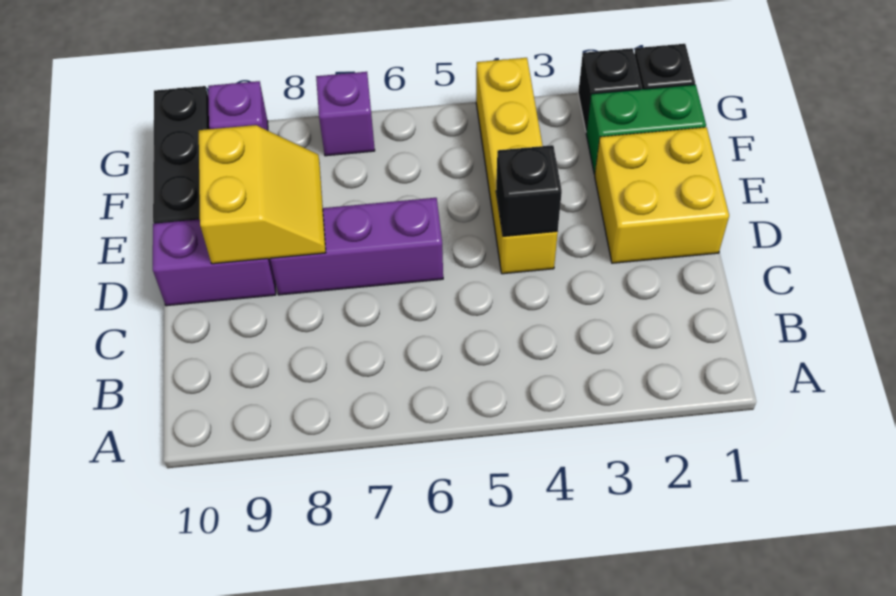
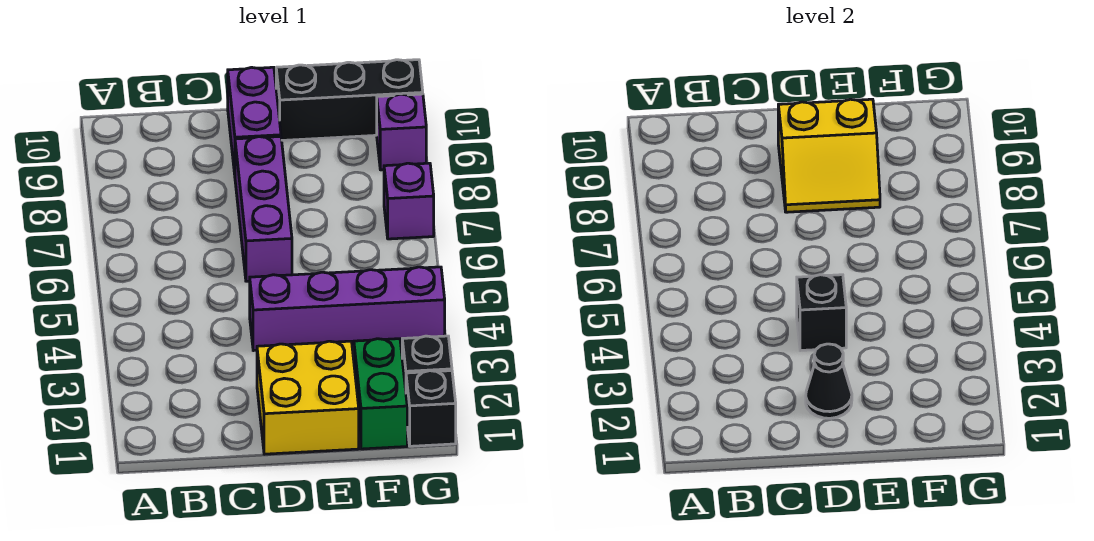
none -> black 1x1 cone [806,344,852,418]
yellow 1x4 brick [476,58,558,274] -> purple 1x4 brick [250,267,445,351]

